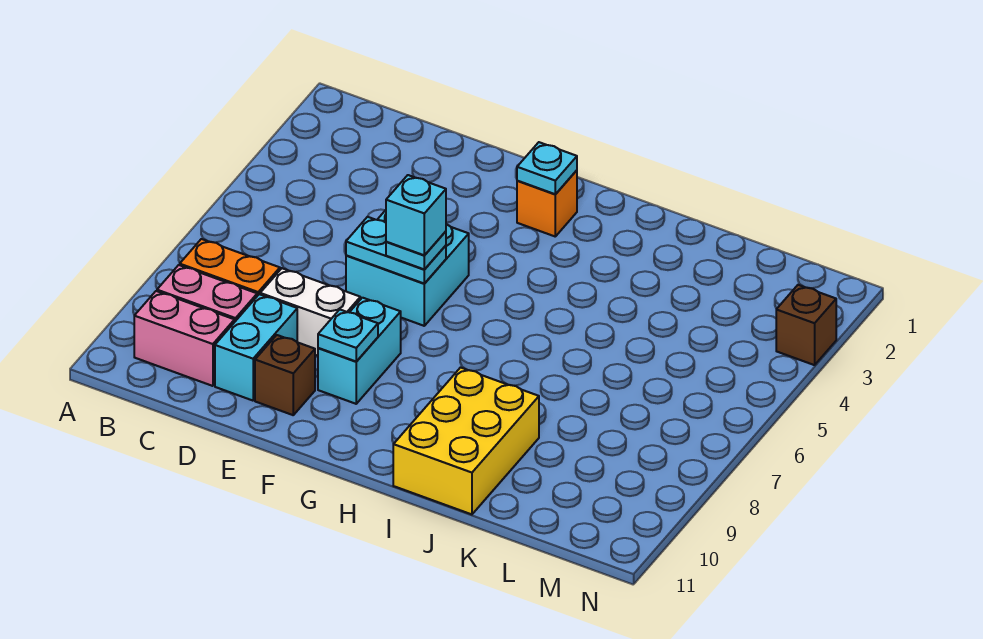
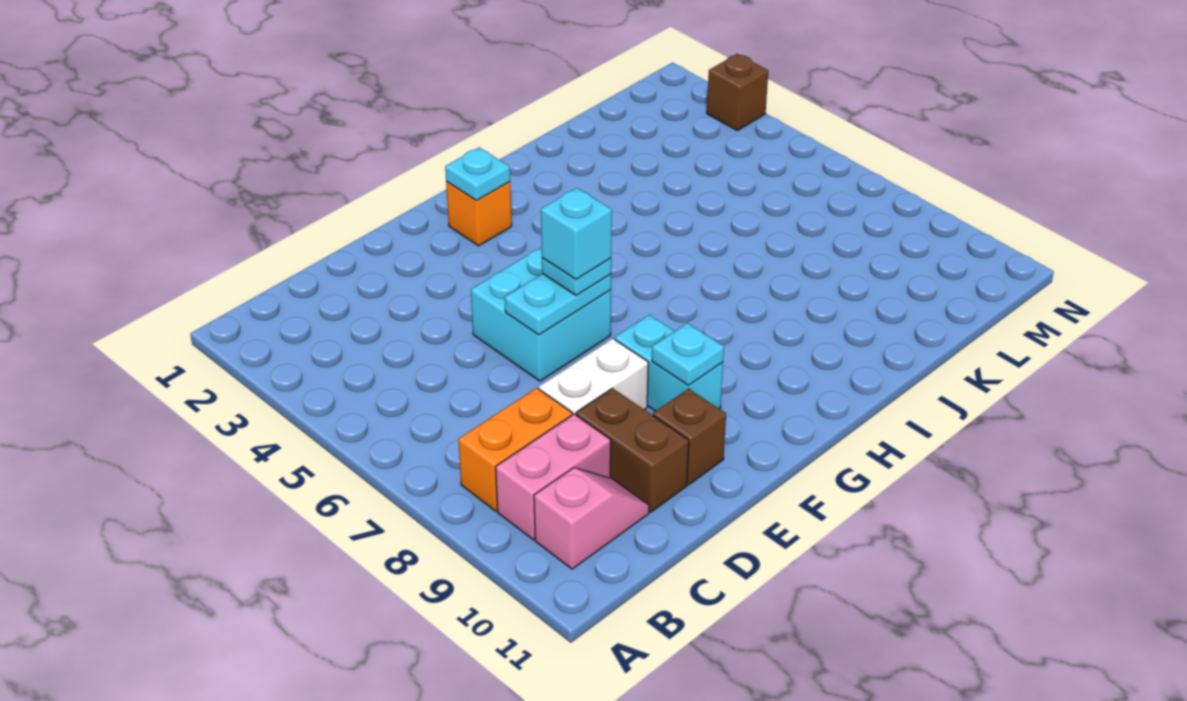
pink 1x2 brick [134,291,235,386] -> pink 1x2 slope [534,468,649,569]
cyan 1x2 brick [215,294,297,401] -> brown 1x2 brick [576,388,689,512]
yellow 2x3 brick [393,368,539,514] -> none

